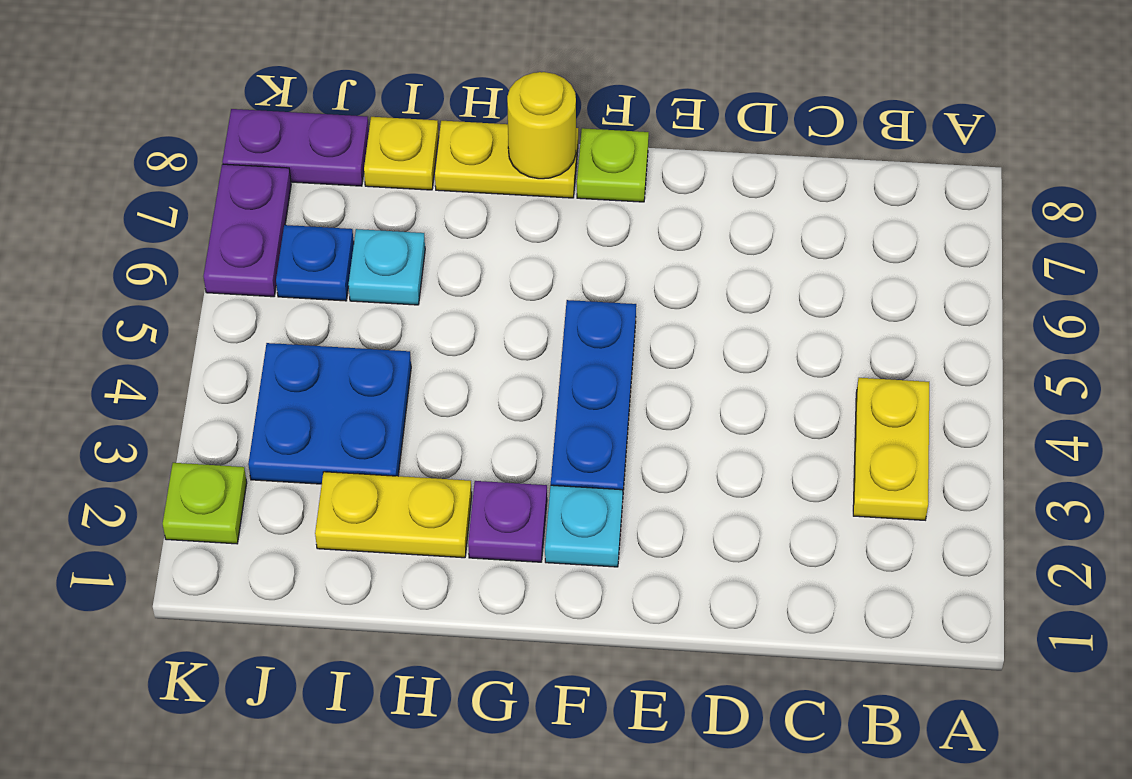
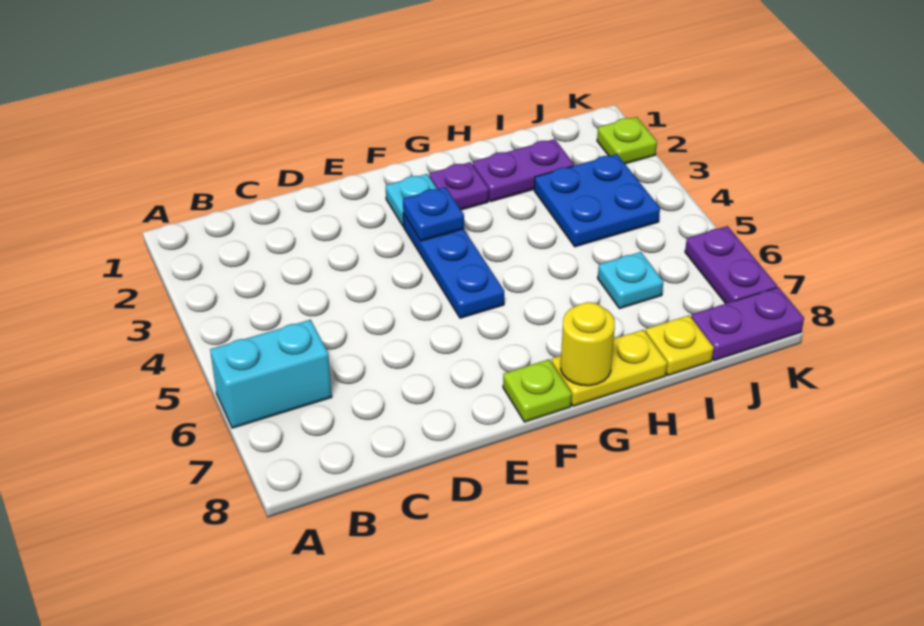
none -> cyan 1x2 brick [210,320,332,428]
yellow 1x2 plate [853,378,929,520] -> none
yellow 1x2 plate [315,472,472,558] -> purple 1x2 plate [473,139,574,201]
blue 1x1 plate [276,225,354,301] -> blue 1x1 plate moved to [403,187,464,241]

